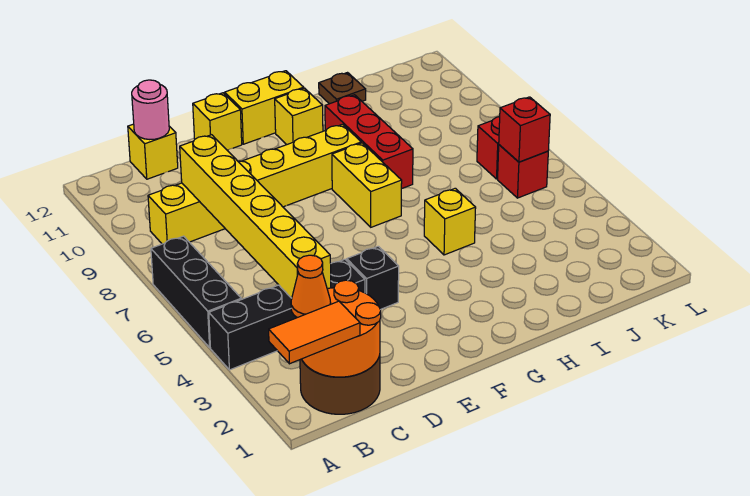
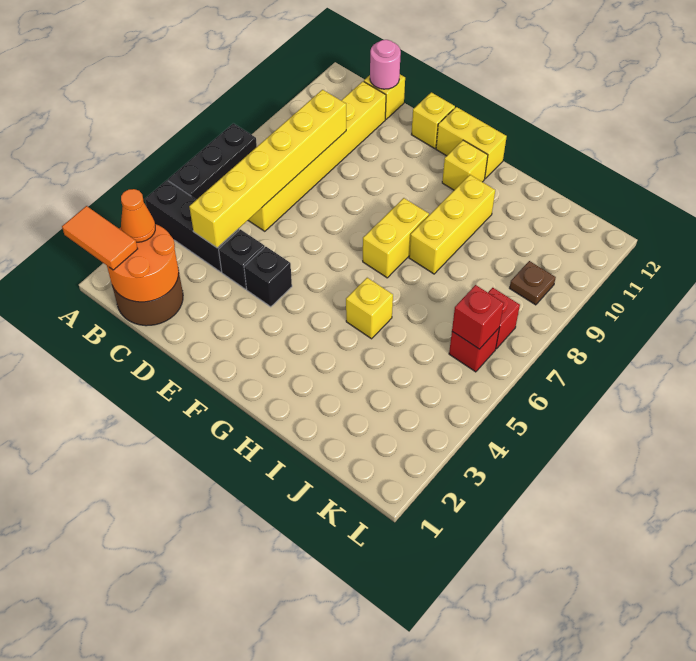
yellow 1x6 brick [148,124,361,244] -> yellow 1x6 brick turned to [248,81,386,231]
red 1x3 brick [325,95,413,189] -> yellow 1x3 brick [409,175,495,274]
brown 1x1 plate [319,73,366,104] -> brown 1x1 plate moved to [510,261,556,305]

